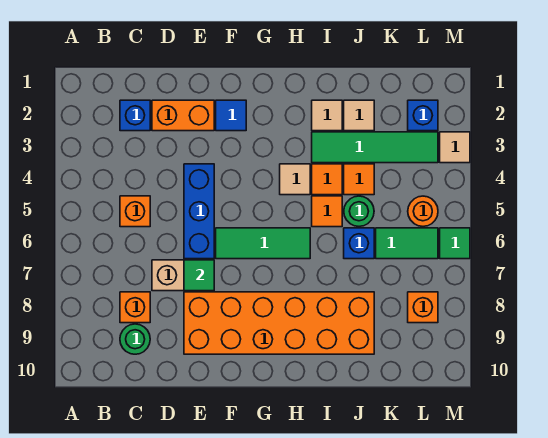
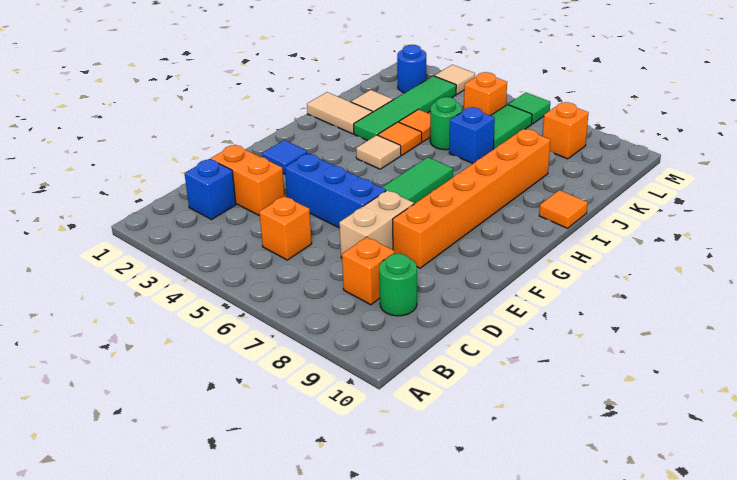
orange 1x2 brick [152,100,214,131] -> orange 1x2 brick turned to [211,145,285,216]
green 1x1 tile [184,260,214,291] -> none
orange 2x6 brick [184,292,374,354] -> orange 1x6 brick [393,129,550,268]
tan 1x1 tile [312,100,342,131] -> tan 1x2 tile [307,92,373,134]
orange 1x1 tile [312,196,342,227] -> orange 1x1 tile moved to [539,190,588,228]
blue 1x1 brick [408,100,438,131] -> blue 1x1 round brick [397,45,426,93]
orange 1x1 round brick [408,196,438,226] -> orange 1x1 brick [464,72,507,116]

